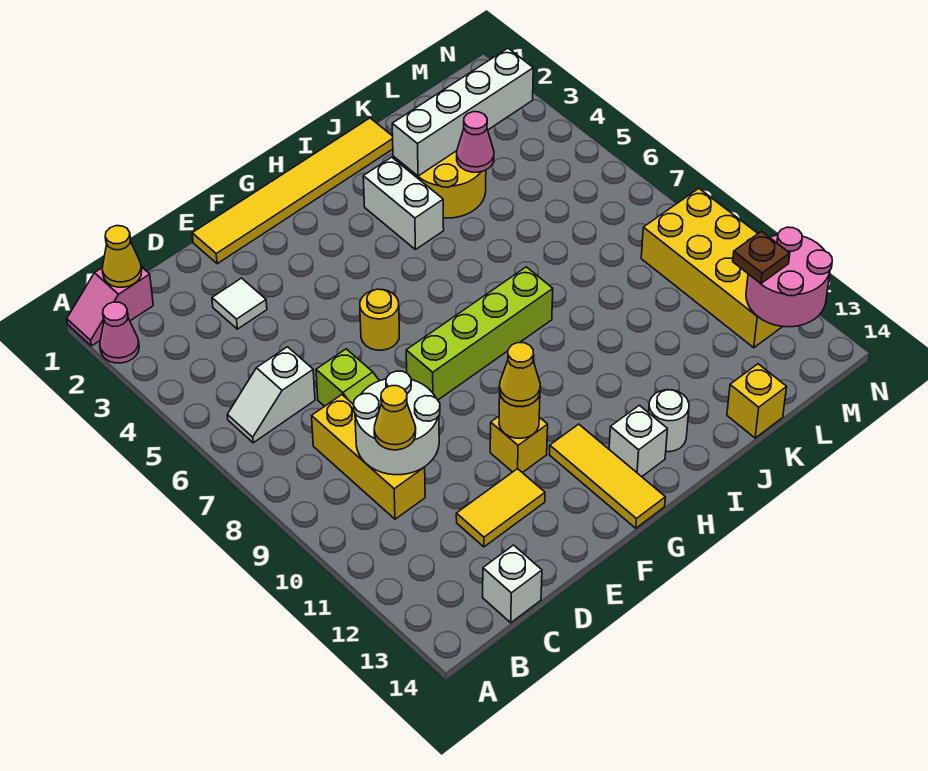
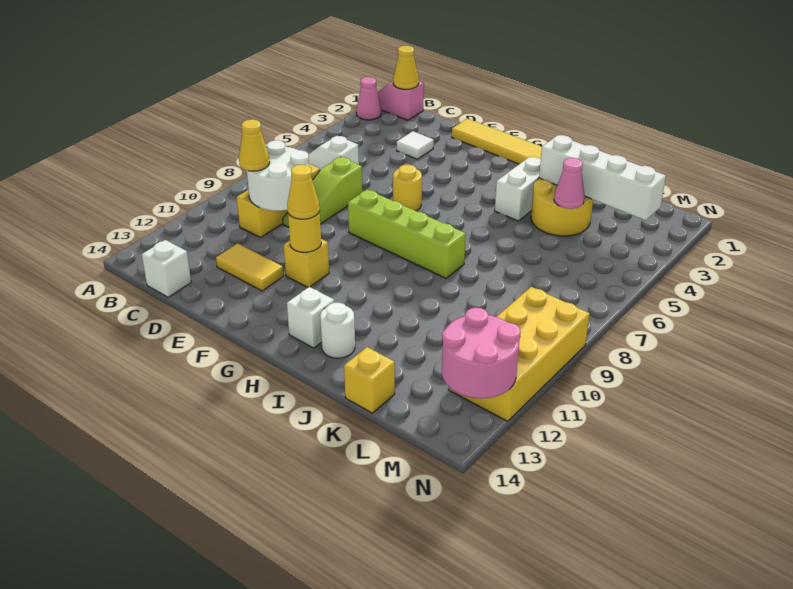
yellow 1x3 tile [549,424,665,528] -> none
brown 1x1 plate [733,231,790,284] -> none

